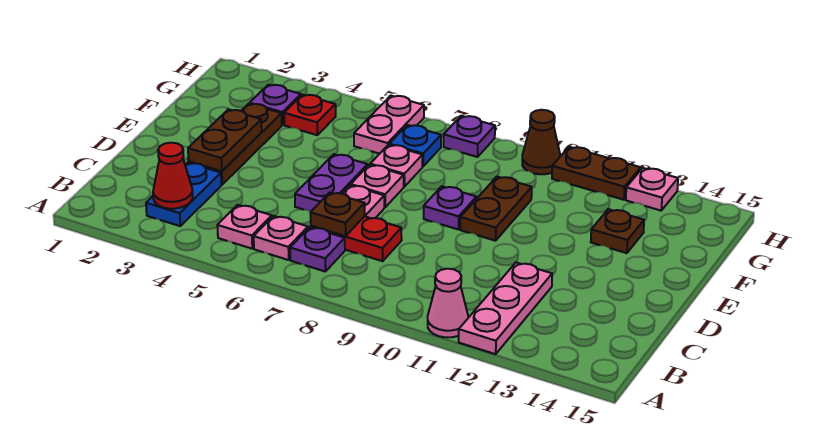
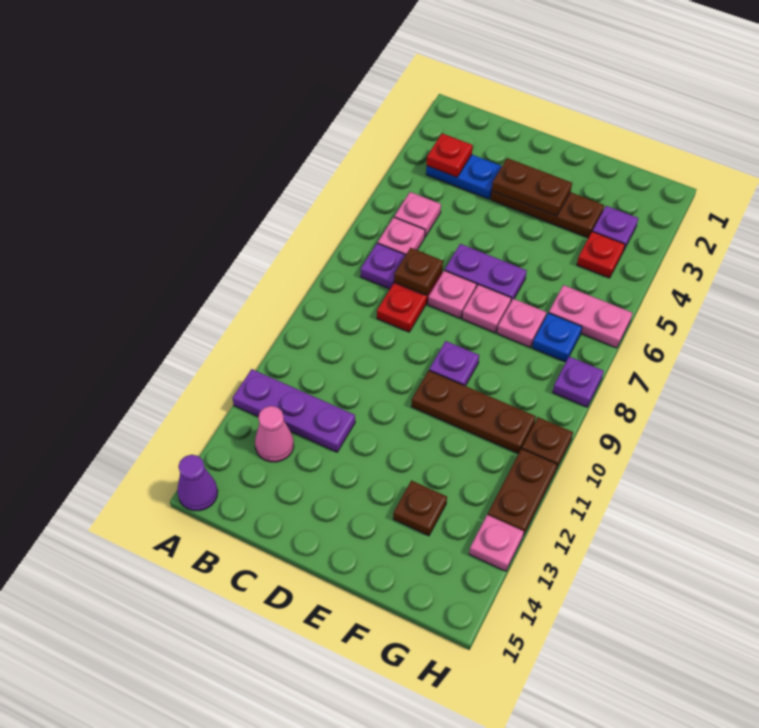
pink 1x1 cone [428,269,468,337] -> pink 1x1 cone moved to [255,406,294,462]
pink 1x3 plate [459,263,552,354] -> purple 1x3 plate [233,369,355,452]
none -> purple 1x1 cone [177,455,218,511]
red 1x1 cone [153,143,193,209] -> red 1x1 plate [427,133,473,177]
brown 1x2 plate [460,177,532,241] -> brown 1x3 plate [411,370,536,454]
brown 1x1 cone [522,110,560,174] -> brown 1x1 plate [522,417,573,470]

